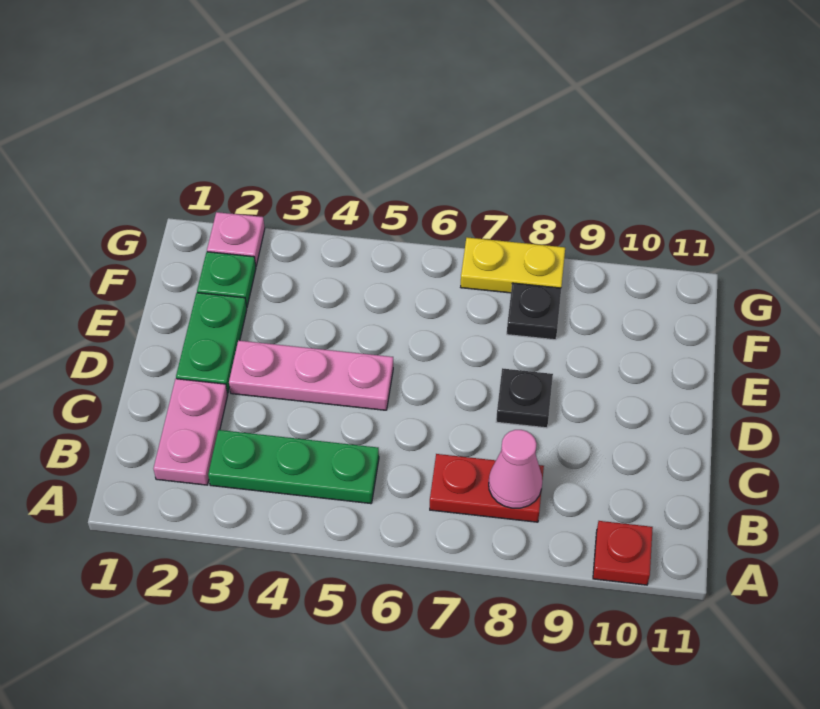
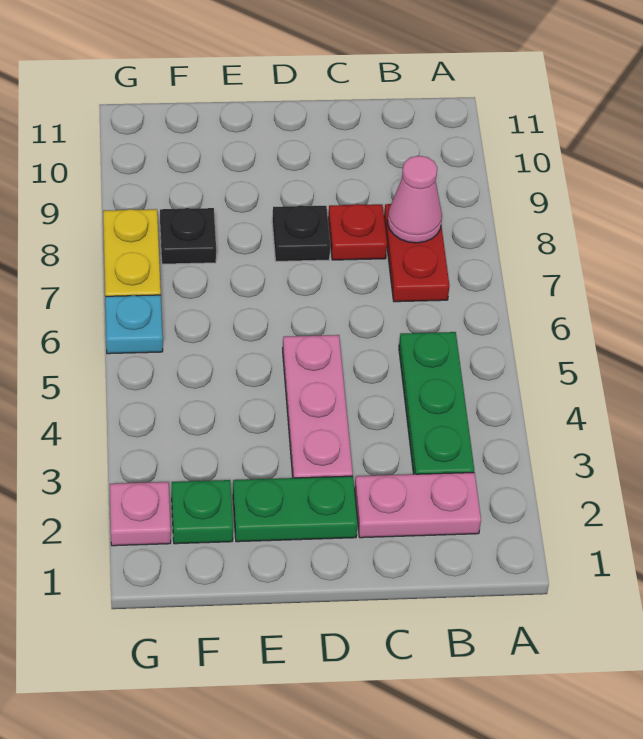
red 1x1 plate [593,521,653,585] -> red 1x1 plate moved to [328,204,387,260]
none -> cyan 1x1 plate [105,295,163,354]

